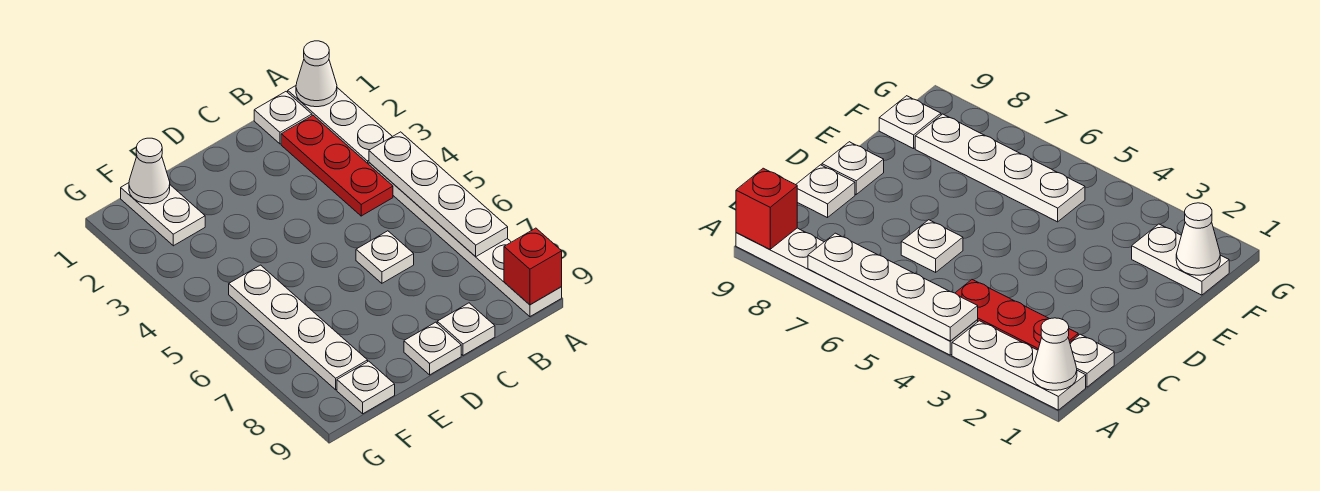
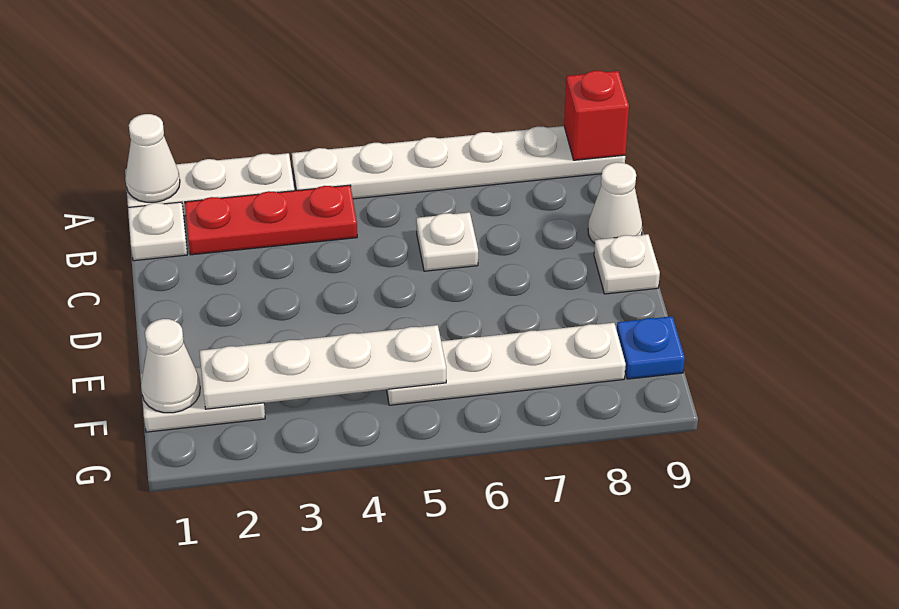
white 1x4 plate [369,132,508,257] -> white 1x4 plate moved to [199,325,446,409]
white 1x1 plate [437,303,495,355] -> white 1x1 cone [588,162,642,244]
white 1x1 plate [337,361,395,414] -> blue 1x1 plate [617,316,685,379]

